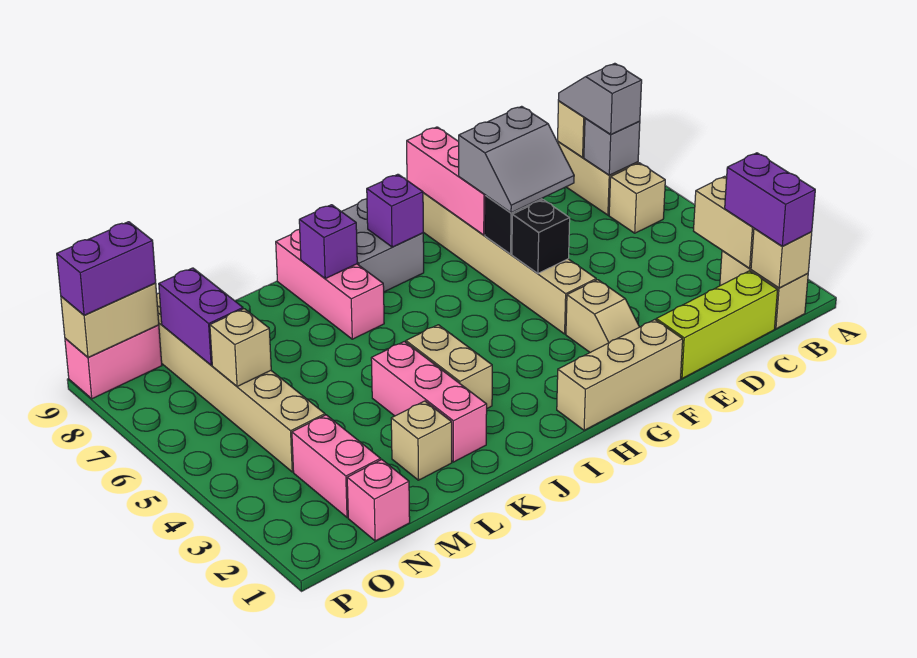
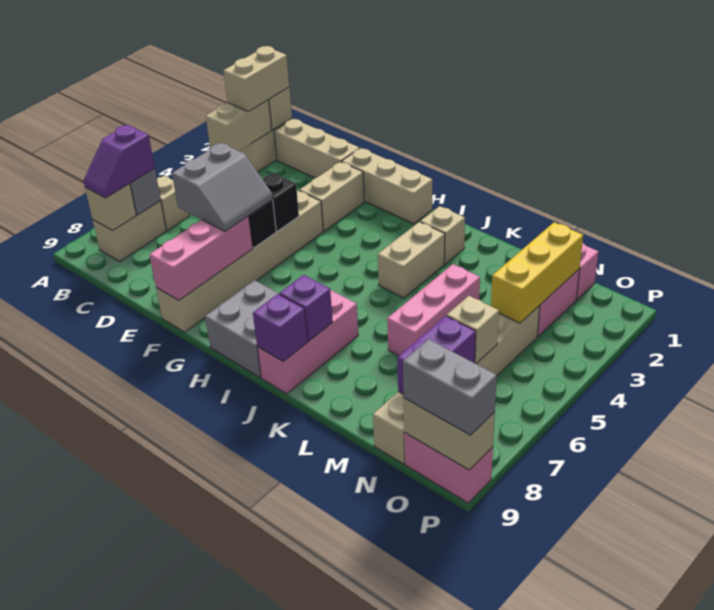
purple 1x2 brick [725,153,815,246] -> tan 1x2 brick [224,46,289,112]
grey 1x2 slope [558,63,642,135] -> purple 1x2 slope [83,125,155,198]
lime 1x3 brick [656,271,778,378] -> tan 1x3 brick [274,119,360,178]
grey 2x2 slope [459,106,574,213] -> grey 2x2 slope turned to [172,143,273,231]
tan 1x2 slope [566,280,639,352] -> tan 1x2 brick [299,162,364,231]
purple 1x1 brick [367,174,423,247] -> purple 1x1 brick moved to [253,294,308,361]
pink 1x3 brick [371,341,487,462] -> pink 1x3 brick moved to [387,264,480,356]
tan 1x1 brick [391,401,452,480] -> tan 1x1 brick moved to [420,206,465,264]
none -> yellow 1x3 brick [491,222,583,323]
purple 1x2 brick [57,222,156,315] -> grey 1x2 brick [403,339,497,435]

